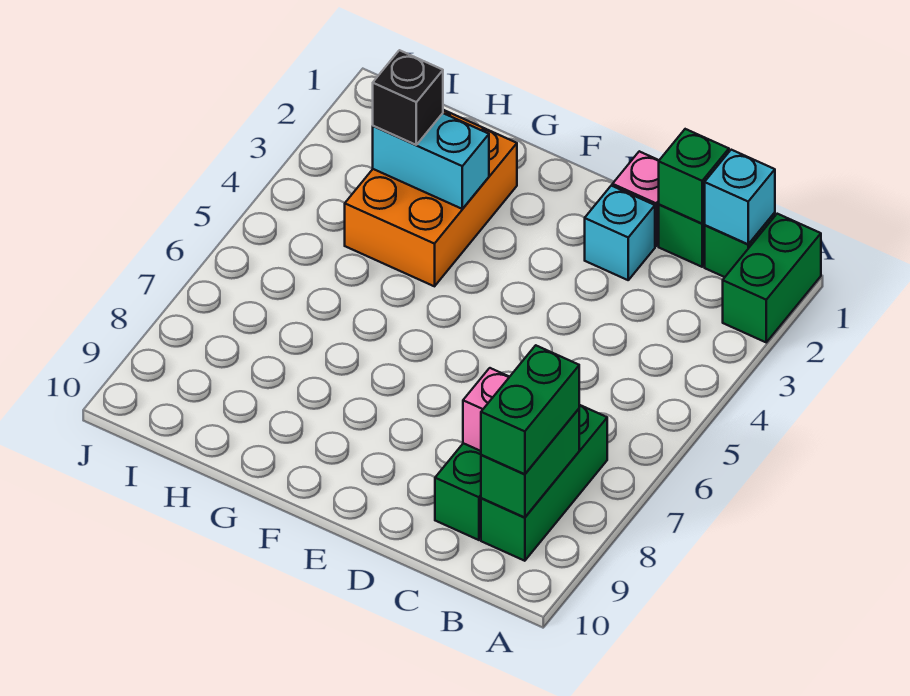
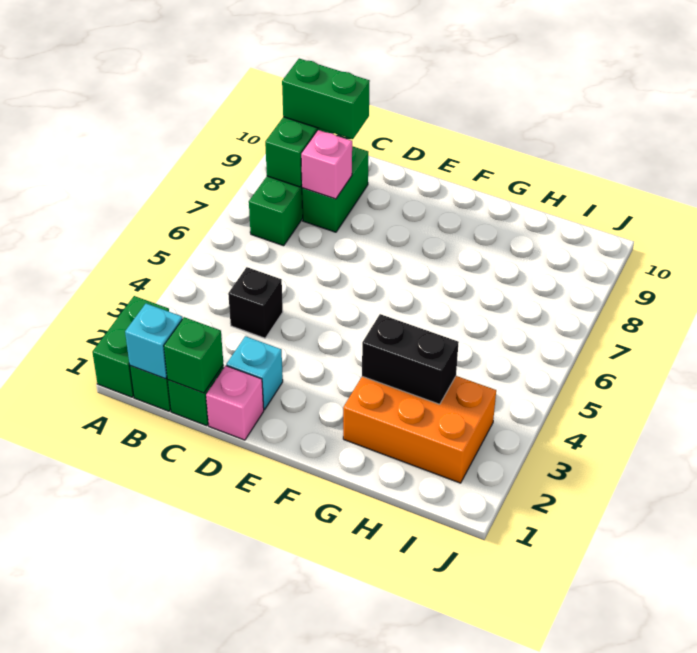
green 1x2 brick [481,345,579,474] -> green 1x2 brick turned to [282,59,370,139]
orange 2x3 brick [345,110,517,286] -> orange 2x3 brick turned to [343,376,496,483]
cyan 1x2 brick [373,113,489,209] -> black 1x2 brick [362,314,459,404]
black 1x1 brick [373,50,443,145] -> black 1x1 brick moved to [228,267,283,338]

